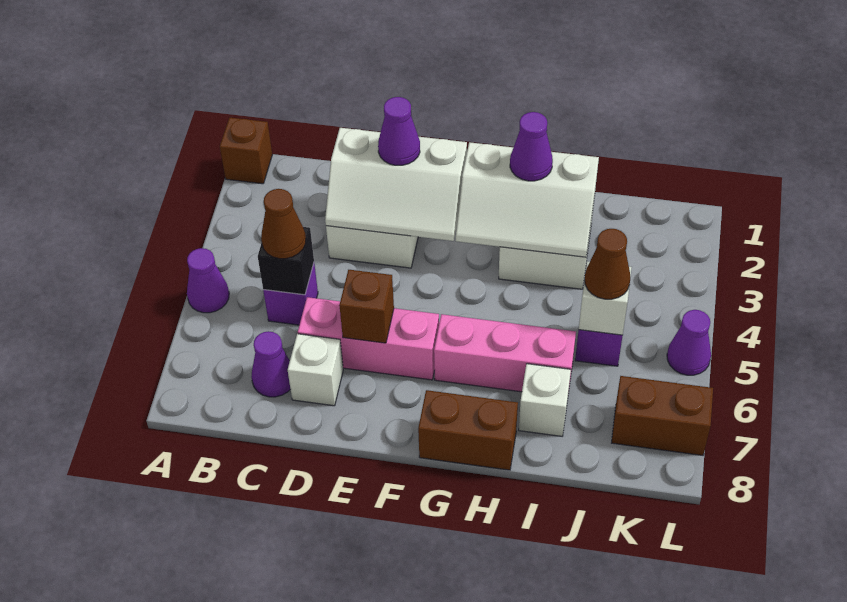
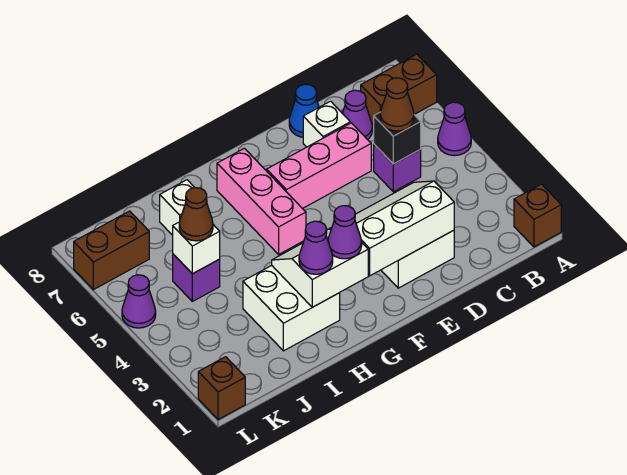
none -> blue 1x1 cone [289,84,319,137]
purple 1x1 cone [378,97,420,165] -> purple 1x1 cone moved to [328,206,362,259]
brown 1x1 brick [339,270,394,343] -> brown 1x1 brick moved to [198,357,245,420]
white 2x3 slope [456,142,599,257] -> white 2x2 slope [272,229,368,307]
pink 1x3 brick [434,314,576,392] -> pink 1x3 brick turned to [217,148,306,254]
brown 1x2 brick [418,390,518,470] -> brown 1x2 brick moved to [361,54,437,126]

